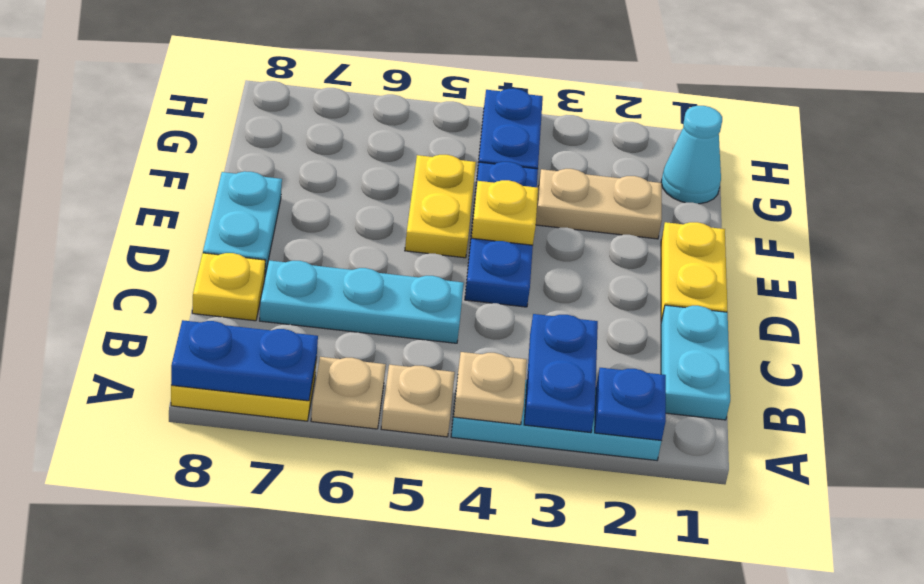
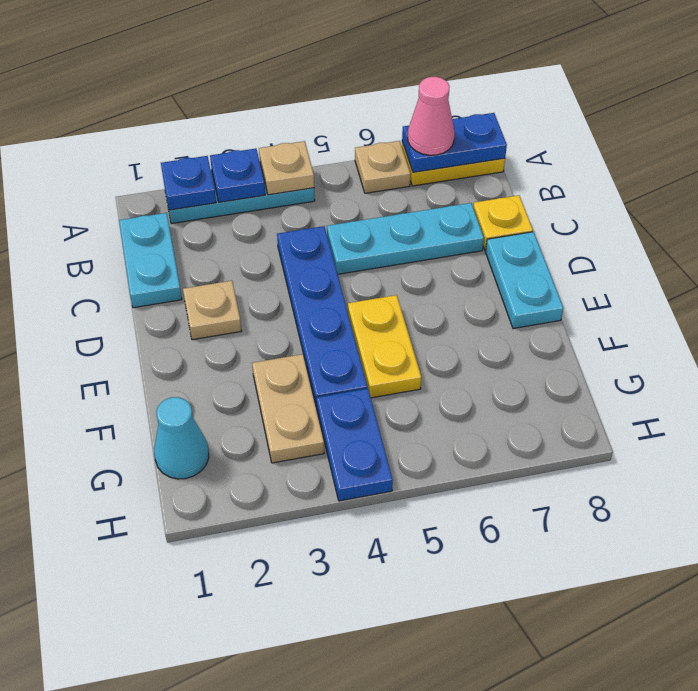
blue 1x2 plate [524,314,598,433] -> blue 1x1 plate [210,149,265,202]
tan 1x1 plate [381,365,455,437] -> tan 1x1 plate moved to [183,281,241,340]
none -> pink 1x1 cone [408,77,455,155]
yellow 1x2 plate [661,222,727,322] -> none
blue 1x3 plate [465,162,538,307] -> blue 1x4 plate [277,226,368,407]
yellow 1x1 plate [471,180,538,245] -> none
tan 1x2 plate [536,169,662,239] -> tan 1x2 plate turned to [252,354,324,463]

